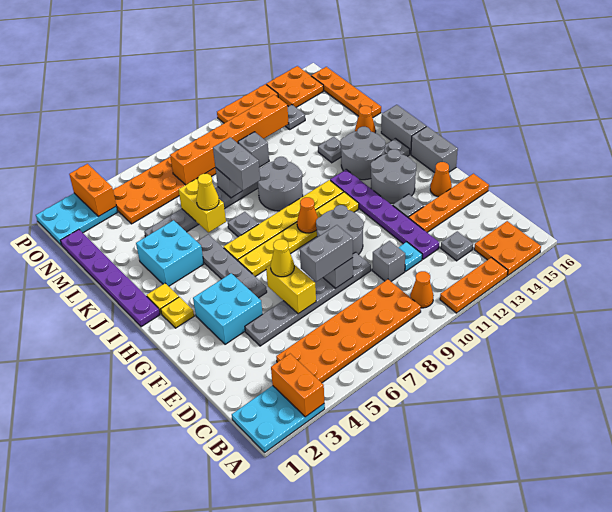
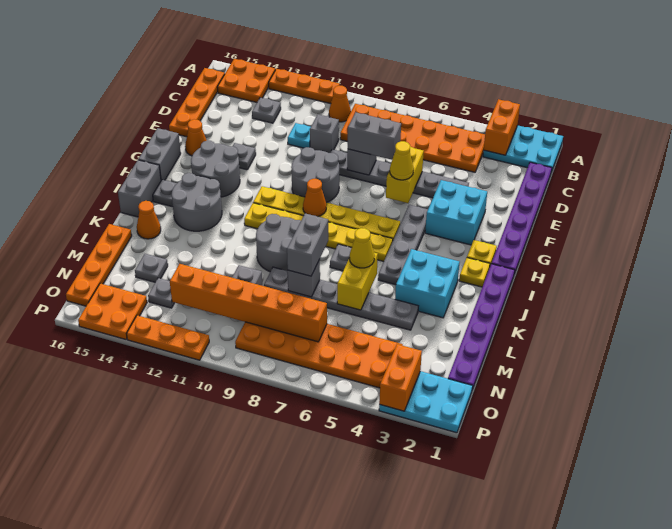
purple 1x6 plate [330,169,439,259] -> purple 1x6 plate moved to [491,162,552,274]
orange 1x4 plate [408,174,489,232] -> orange 1x4 plate turned to [169,68,225,137]
grey 1x1 plate [318,137,341,163] -> grey 1x1 plate moved to [135,254,168,282]

